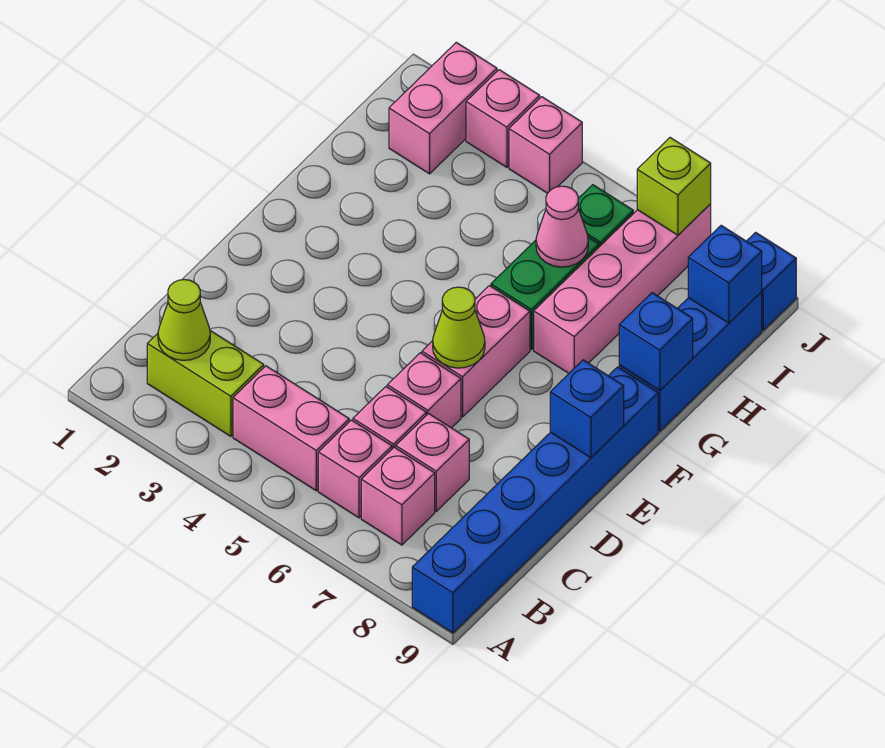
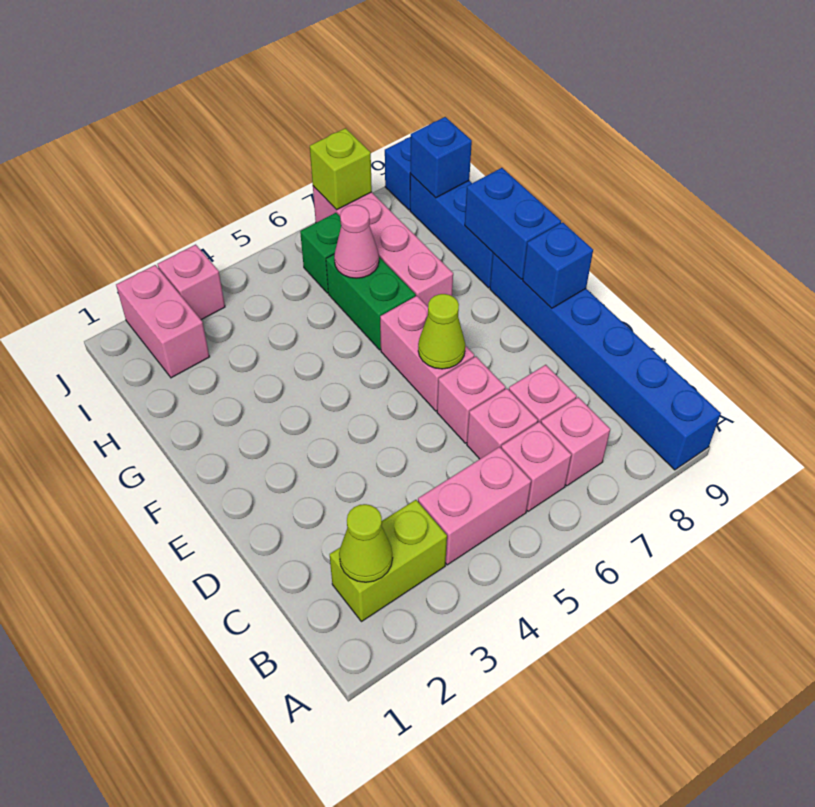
blue 1x1 brick [619,293,693,390] -> blue 1x2 brick [465,168,561,279]
pink 1x1 brick [509,97,582,193] -> none

